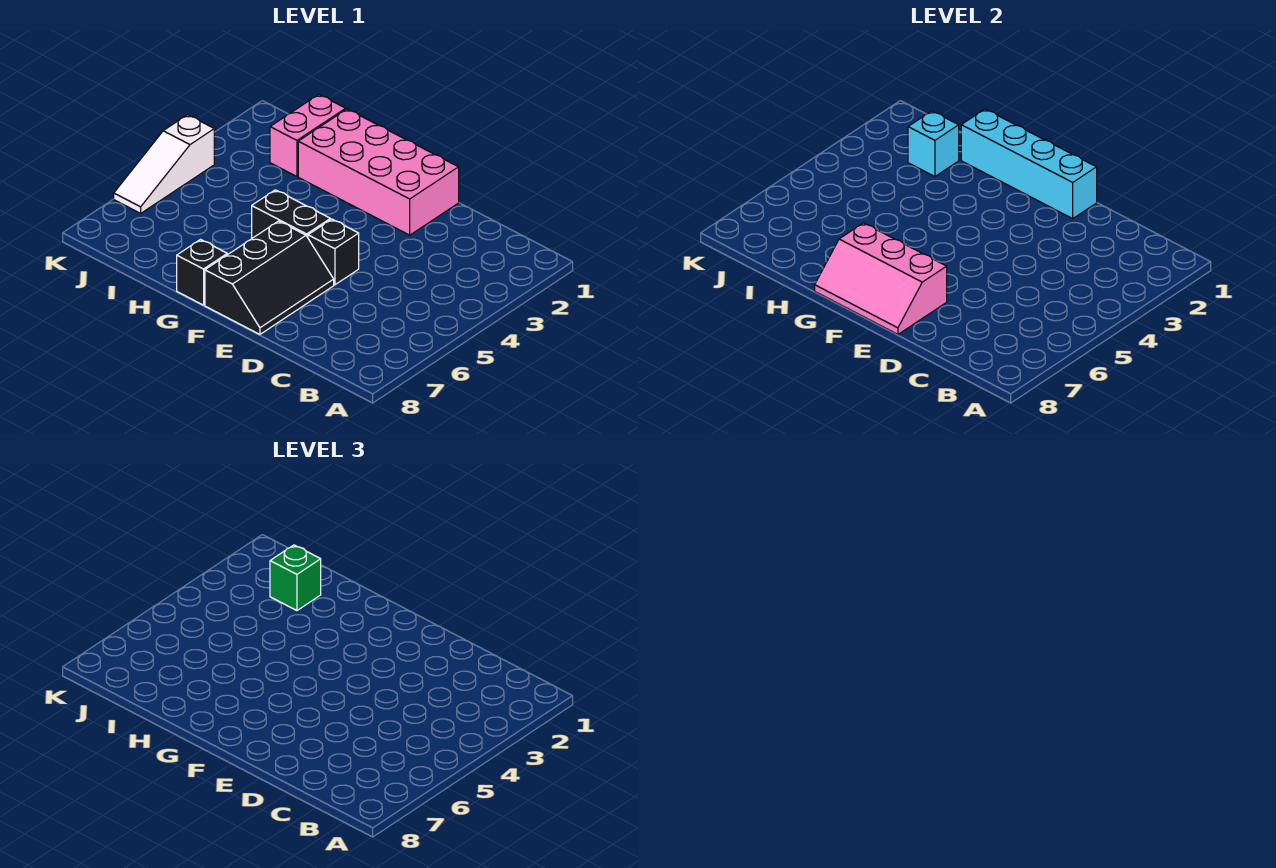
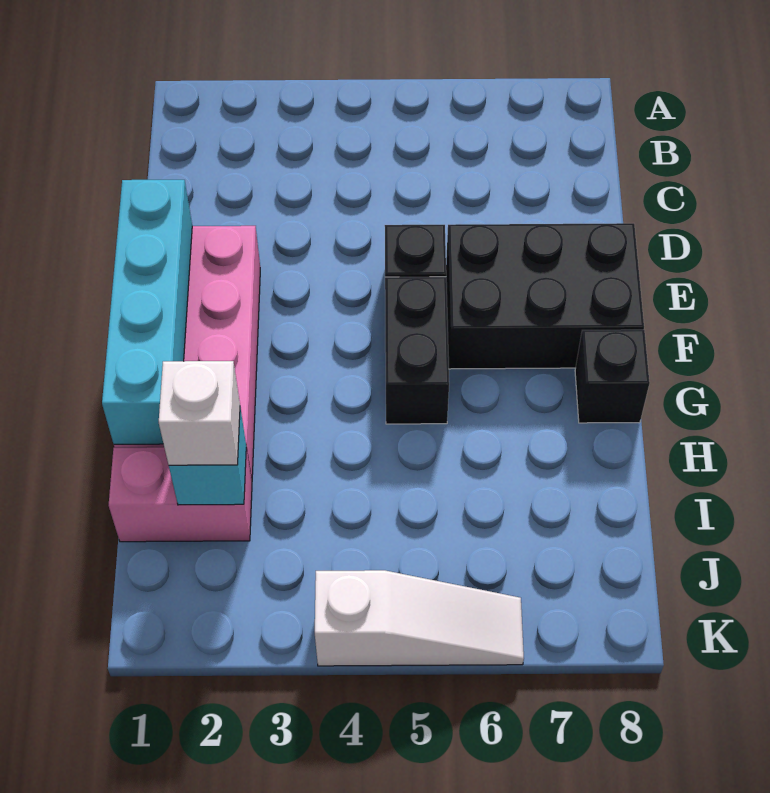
black 2x3 slope [205,221,334,334] -> black 2x3 brick [446,223,644,369]
pink 2x3 slope [815,223,947,334] -> none
green 1x1 brick [270,545,321,611] -> white 1x1 brick [159,361,240,465]

